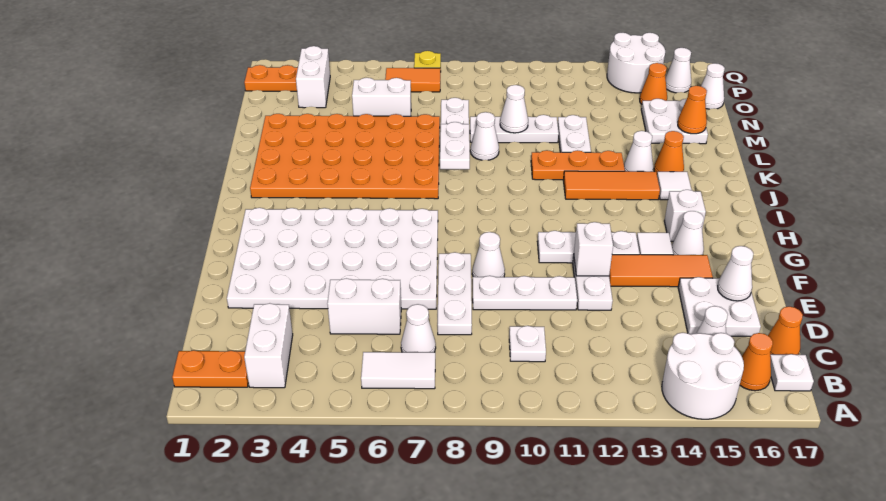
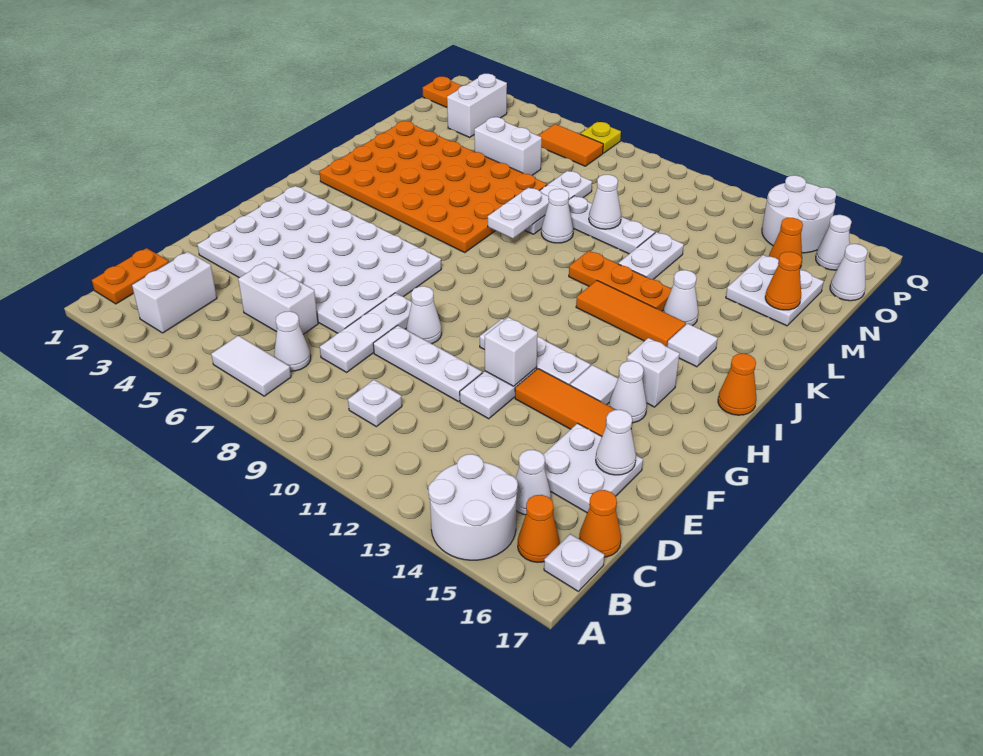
orange 1x2 plate [172,350,248,387] -> orange 1x2 plate turned to [92,248,169,304]
orange 1x1 cone [654,131,684,173] -> orange 1x1 cone moved to [718,353,756,415]

